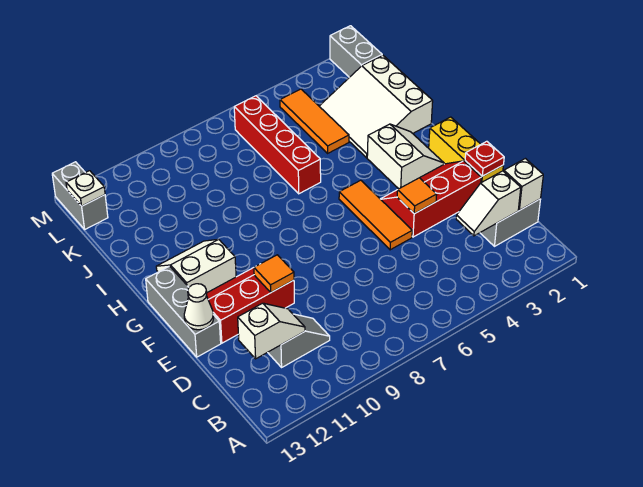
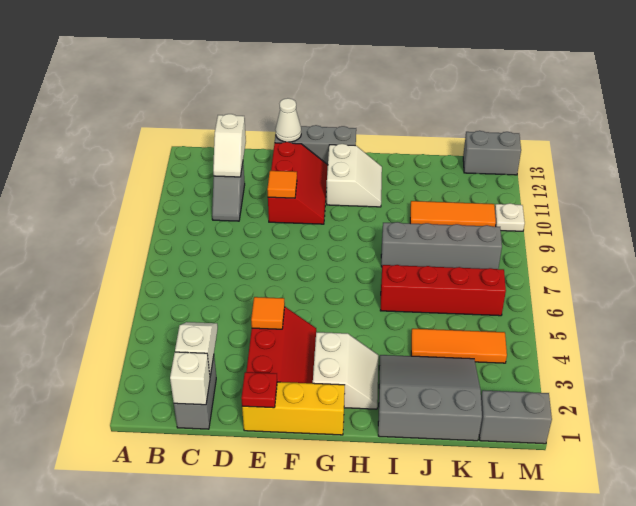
orange 1x3 tile [339,180,412,250] -> orange 1x3 tile moved to [410,201,496,227]
white 2x2 slope [367,124,444,189] -> white 2x2 slope turned to [313,332,378,409]
white 3x3 slope [319,55,433,158] -> grey 3x3 slope [378,355,482,441]
none -> grey 1x4 brick [381,222,502,269]
white 1x1 plate [66,171,105,206] -> white 1x1 plate moved to [495,203,525,231]

